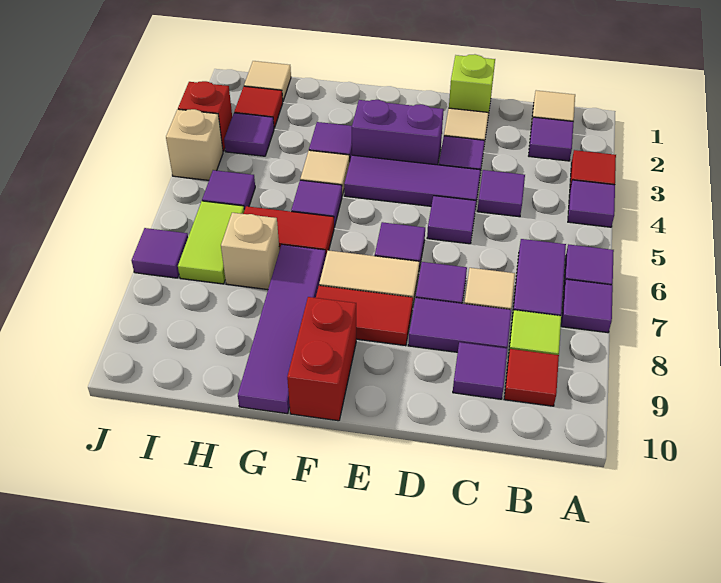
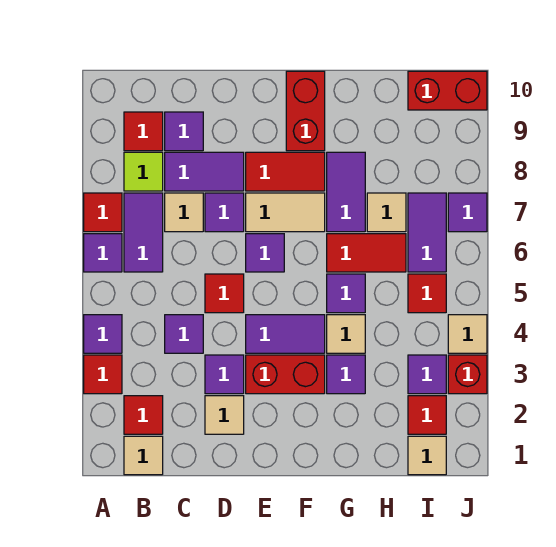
purple 1x1 tile [561,279,613,332] -> red 1x1 tile [84,193,122,232]
purple 1x1 tile [529,117,574,161] -> red 1x1 tile [124,396,163,434]
lime 1x1 brick [449,54,495,115] -> none
purple 1x3 tile [344,155,481,206] -> purple 1x2 tile [246,315,325,353]
purple 1x1 tile [427,196,476,244] -> red 1x1 tile [205,274,244,313]
purple 1x2 brick [352,100,444,165] -> red 1x2 brick [246,355,325,394]
purple 1x4 tile [238,245,326,414] -> purple 1x2 tile [327,152,365,232]
tan 1x1 brick [221,213,279,290] -> tan 1x1 tile [367,193,406,232]
purple 1x1 tile [202,170,255,210] -> red 1x1 tile [408,274,446,313]
lime 1x2 tile [178,201,244,284] -> purple 1x2 tile [408,193,446,272]
none -> red 1x2 brick [408,71,487,110]
tan 1x1 brick [166,109,223,180] -> tan 1x1 tile [448,315,487,353]

